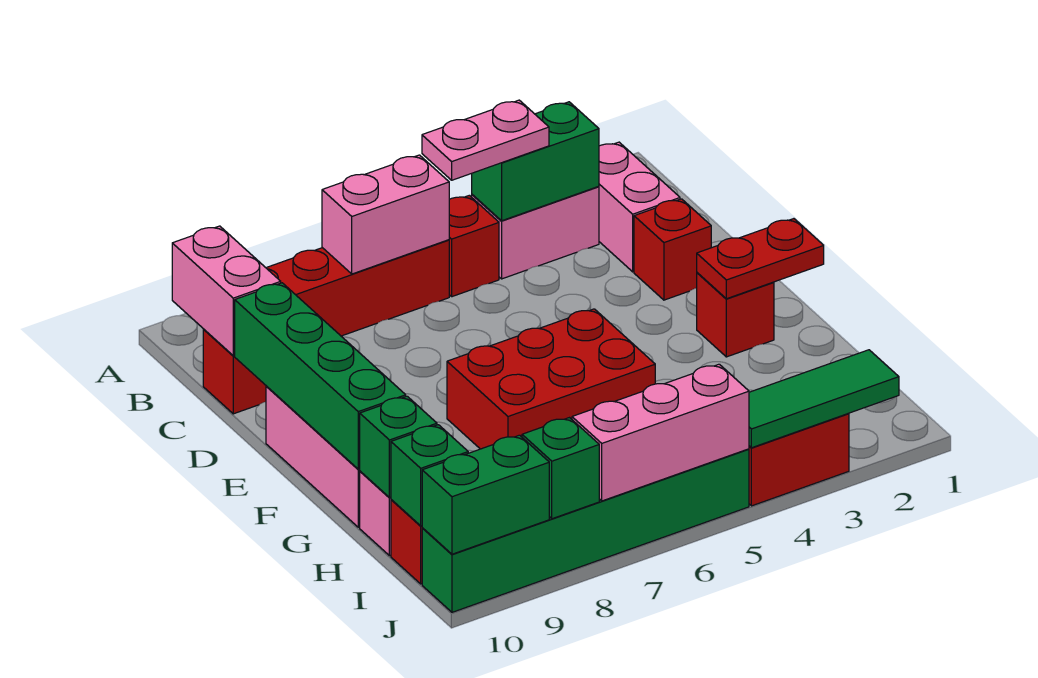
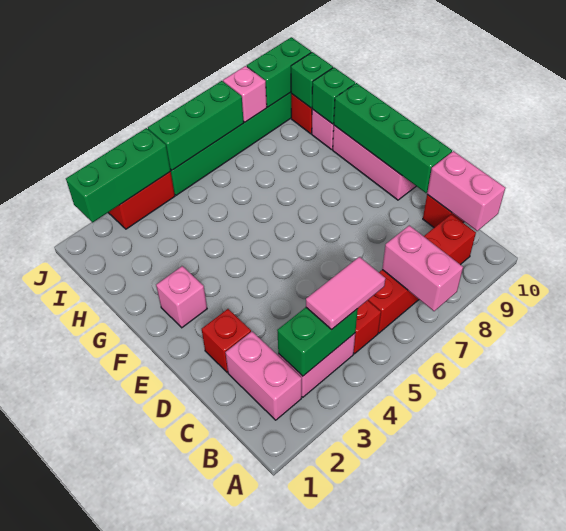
pink 1x2 plate [422,100,549,180] -> pink 1x2 tile [306,257,386,330]
pink 1x2 brick [322,155,449,274] -> pink 1x2 brick turned to [382,225,463,311]
red 1x2 plate [697,219,824,299] -> none
red 1x1 brick [697,273,774,357] -> pink 1x1 brick [156,266,207,328]
red 2x3 brick [447,309,655,449] -> none
green 1x3 tile [749,350,899,448] -> green 1x3 brick [66,128,170,223]
pink 1x3 brick [572,364,749,501] -> green 1x3 brick [148,81,244,170]
green 1x1 brick [522,418,599,519] -> pink 1x1 brick [223,66,267,122]

